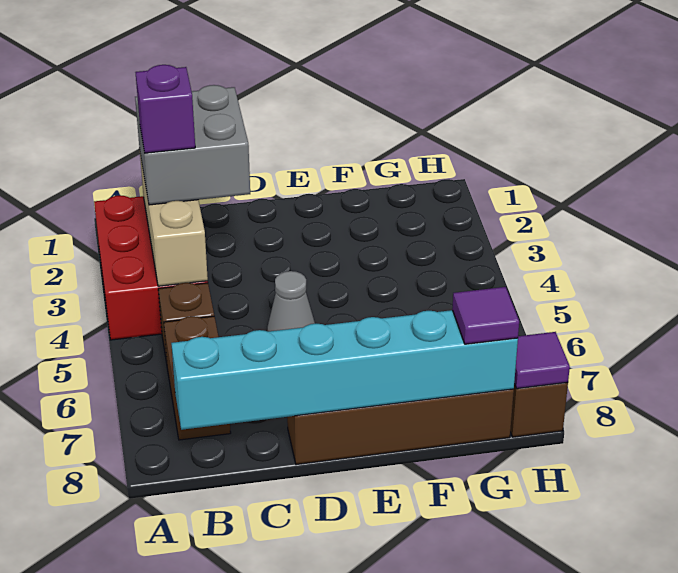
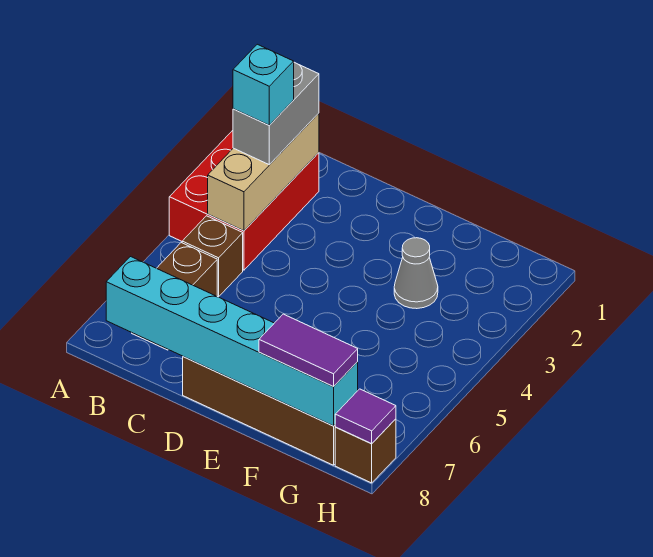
grey 2x2 brick [135,85,250,205] -> grey 1x2 brick [233,62,319,165]
purple 1x1 brick [135,65,195,153] -> cyan 1x1 brick [233,44,294,125]
grey 1x1 cone [267,271,315,331] -> grey 1x1 cone moved to [394,238,438,309]
purple 1x1 tile [452,287,519,344] -> purple 1x2 tile [259,314,358,386]

